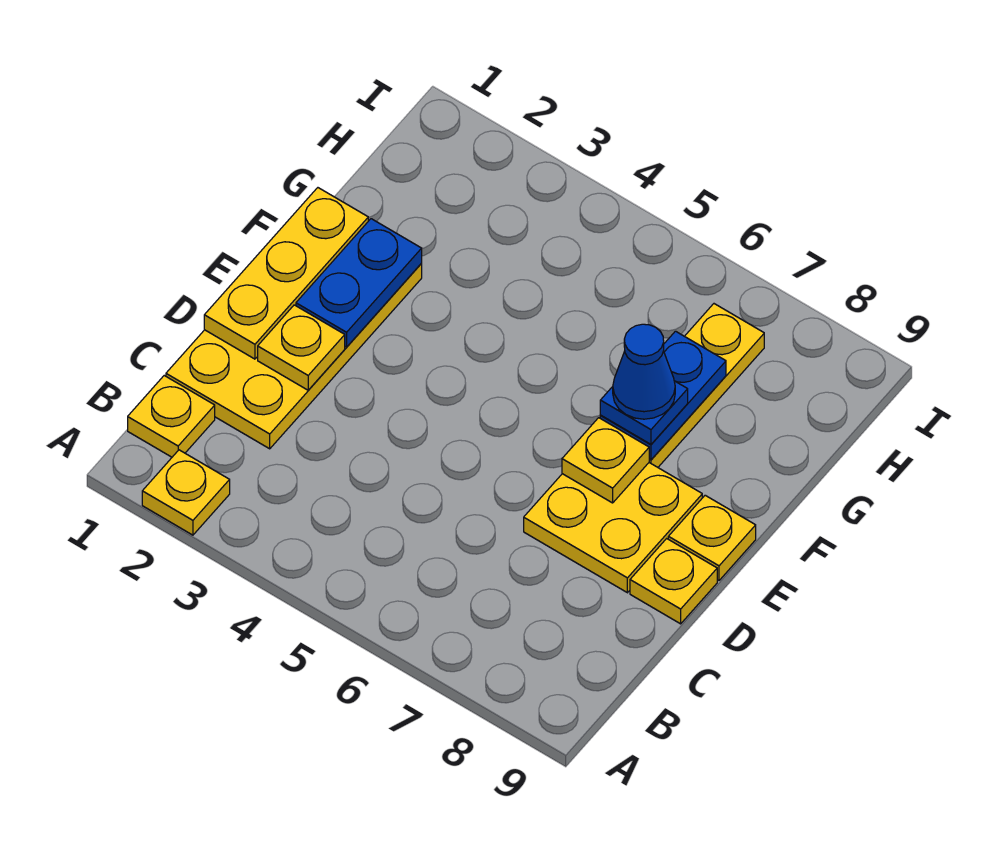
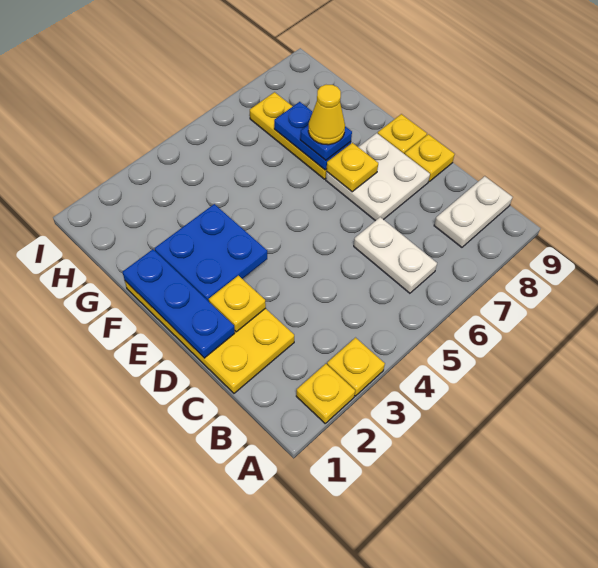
yellow 1x1 plate [128,376,215,457] -> yellow 1x1 plate moved to [327,338,385,396]
none -> white 1x2 plate [354,217,437,293]
none -> white 1x2 plate [434,176,513,247]
yellow 1x3 plate [204,188,368,359] -> blue 1x3 plate [123,249,235,358]
yellow 2x2 plate [524,463,702,593] -> white 2x2 plate [326,133,430,221]
blue 1x2 plate [296,219,422,347] -> blue 2x2 plate [155,204,267,301]
blue 1x1 cone [613,324,675,419] -> yellow 1x1 cone [308,85,345,145]

